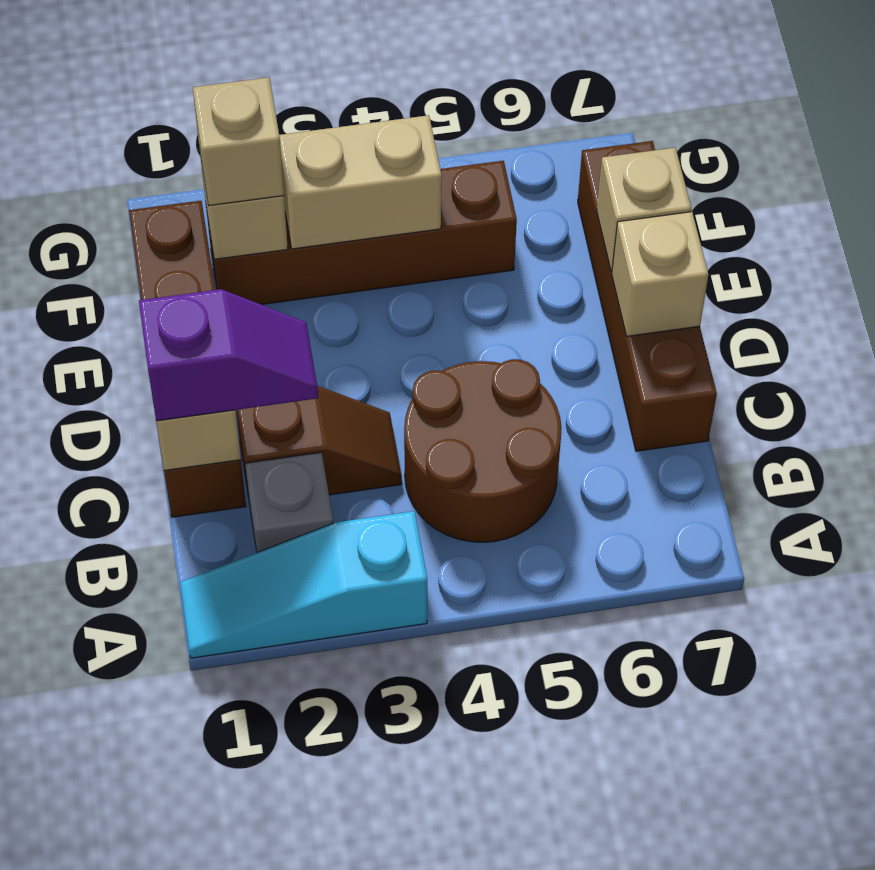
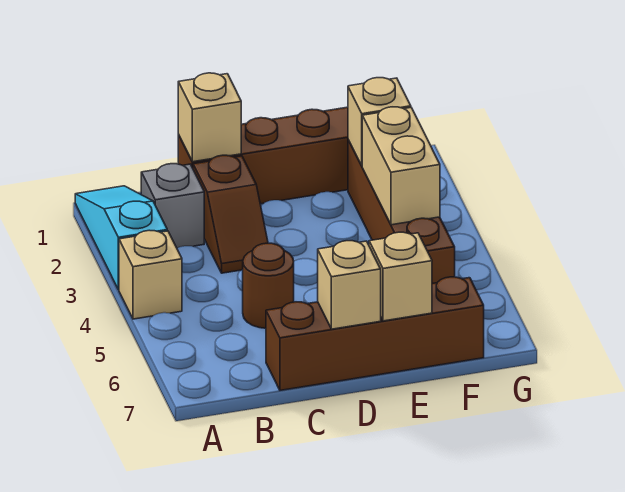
brown 2x2 round brick [404,359,562,542] -> brown 1x1 round brick [243,243,294,328]
purple 1x2 slope [139,289,318,421] -> none
tan 1x1 brick [193,77,284,206] -> tan 1x1 brick moved to [119,230,182,319]

